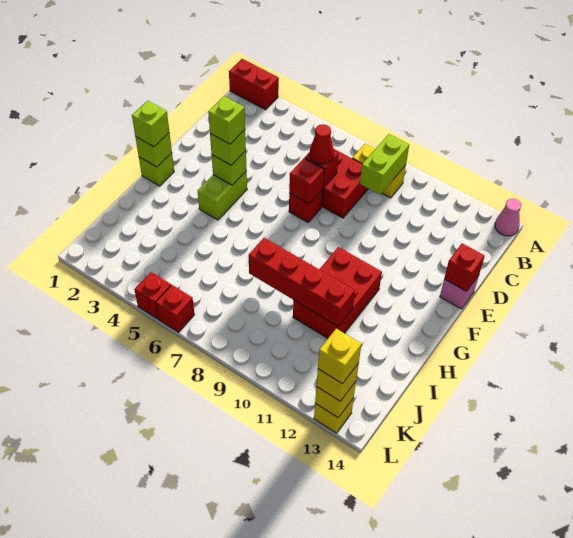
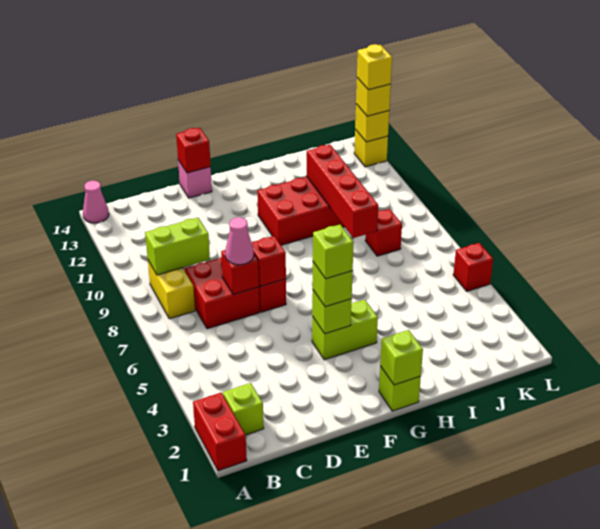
red 1x1 cone [309,124,334,164] -> pink 1x1 cone [225,217,254,265]
lime 1x1 brick [132,101,169,147] -> lime 1x1 brick moved to [223,383,264,435]
red 1x1 brick [156,285,195,332] -> red 1x1 brick moved to [365,209,402,256]

